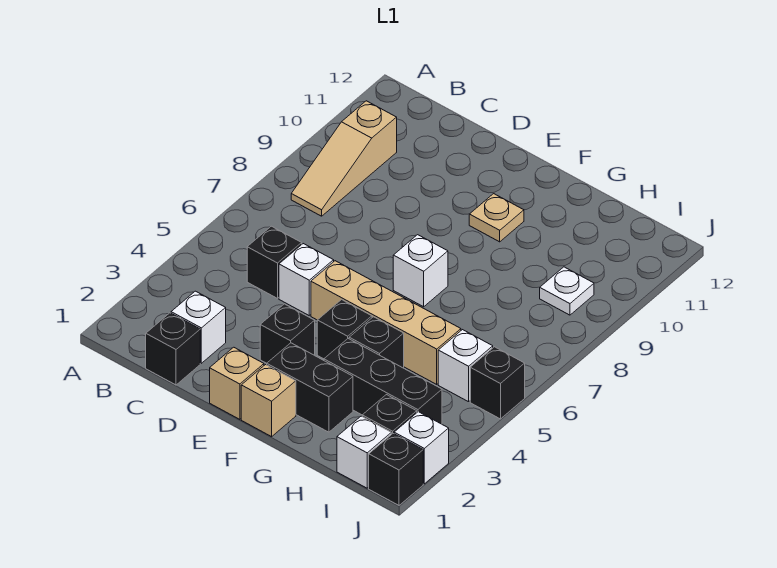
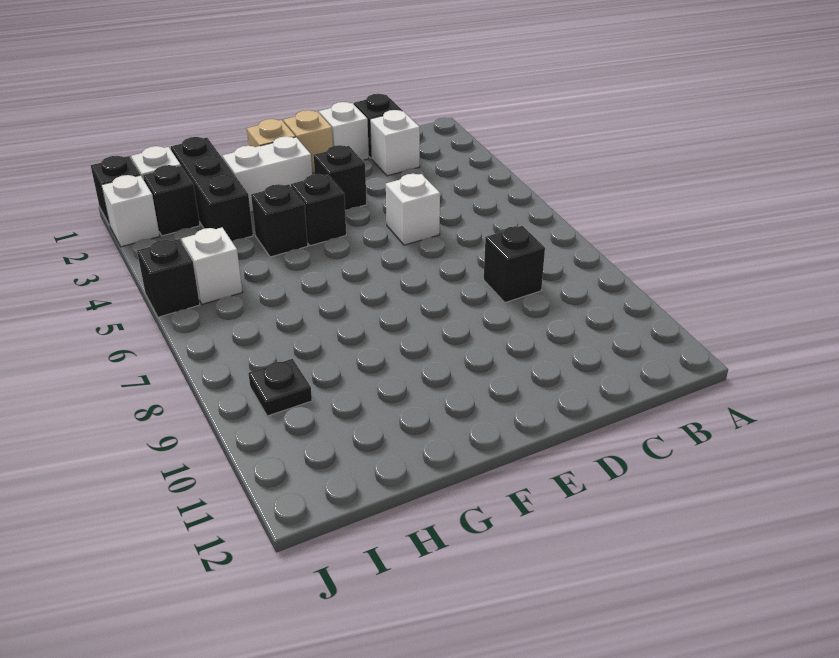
tan 1x3 slope [291,101,397,216] -> none
black 1x1 brick [247,226,302,298] -> black 1x1 brick moved to [484,226,545,303]
tan 1x4 brick [311,261,461,384] -> none
black 1x2 brick [267,343,353,432] -> white 1x2 brick [222,136,312,212]
white 1x1 brick [393,235,448,307] -> white 1x1 brick moved to [319,102,369,160]
tan 1x1 plate [469,194,524,242] -> none
black 1x3 brick [324,339,442,424] -> black 1x3 brick turned to [171,137,253,241]
white 1x1 plate [540,267,594,315] -> black 1x1 plate [248,359,312,416]

